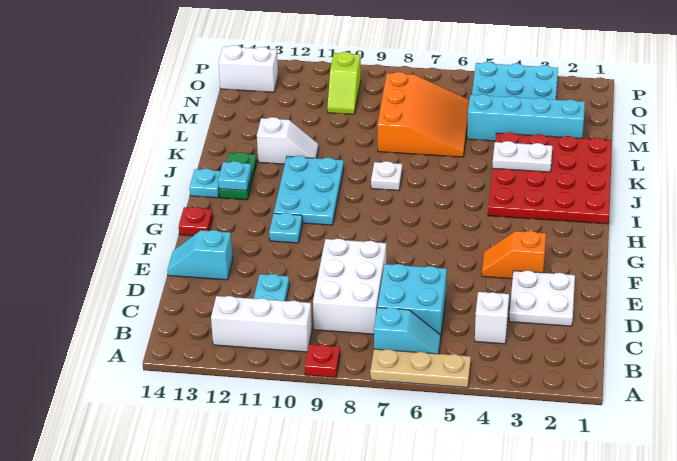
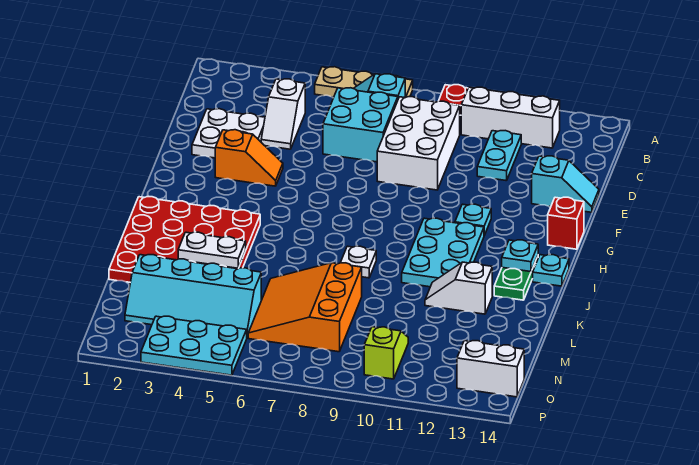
red 1x1 plate [179,207,213,236] -> red 1x1 brick [548,197,584,249]

